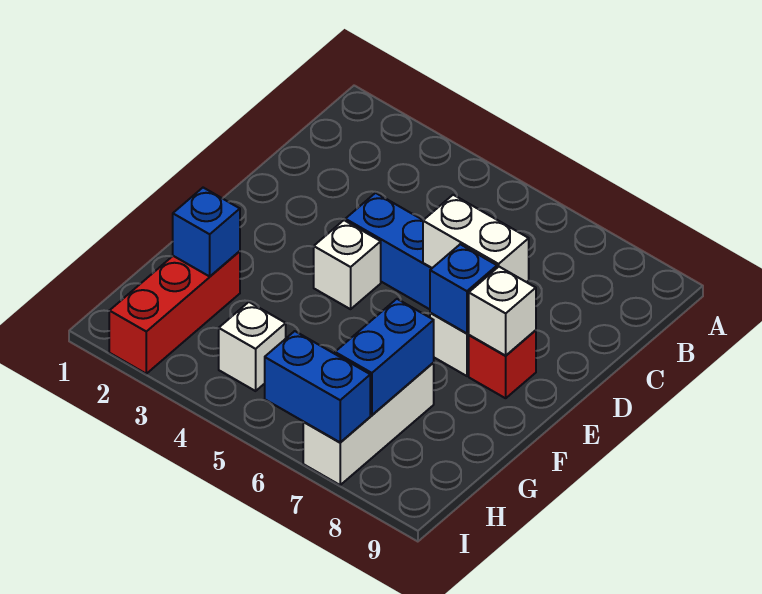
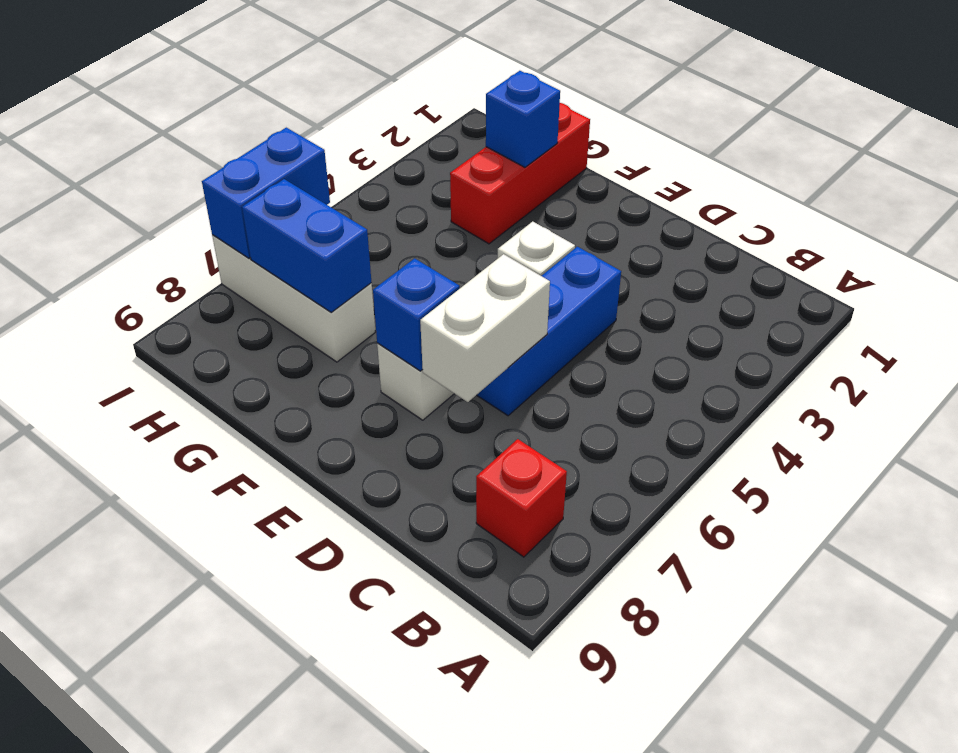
red 1x1 brick [469,330,536,398] -> red 1x1 brick moved to [476,439,567,557]
white 1x1 brick [468,267,536,356] -> none
red 1x3 brick [109,251,240,374] -> red 1x3 brick turned to [450,103,590,244]
white 1x1 brick [219,302,286,391] -> none

